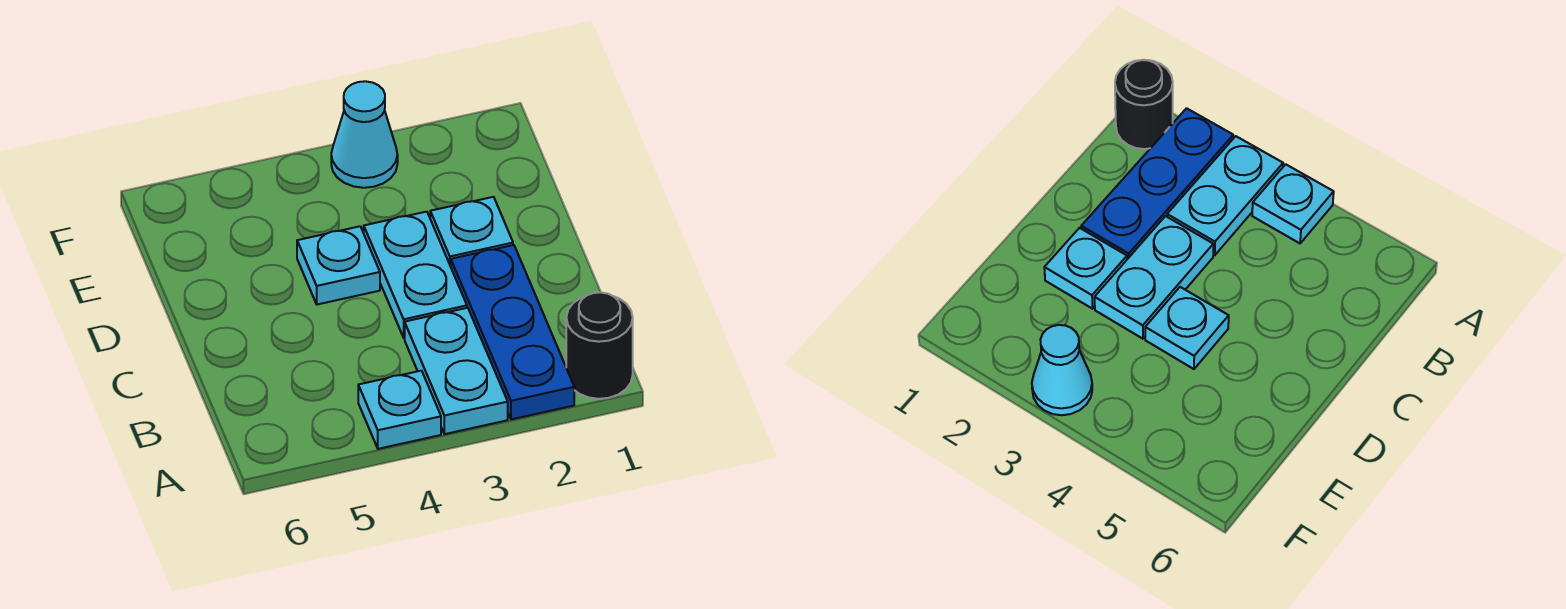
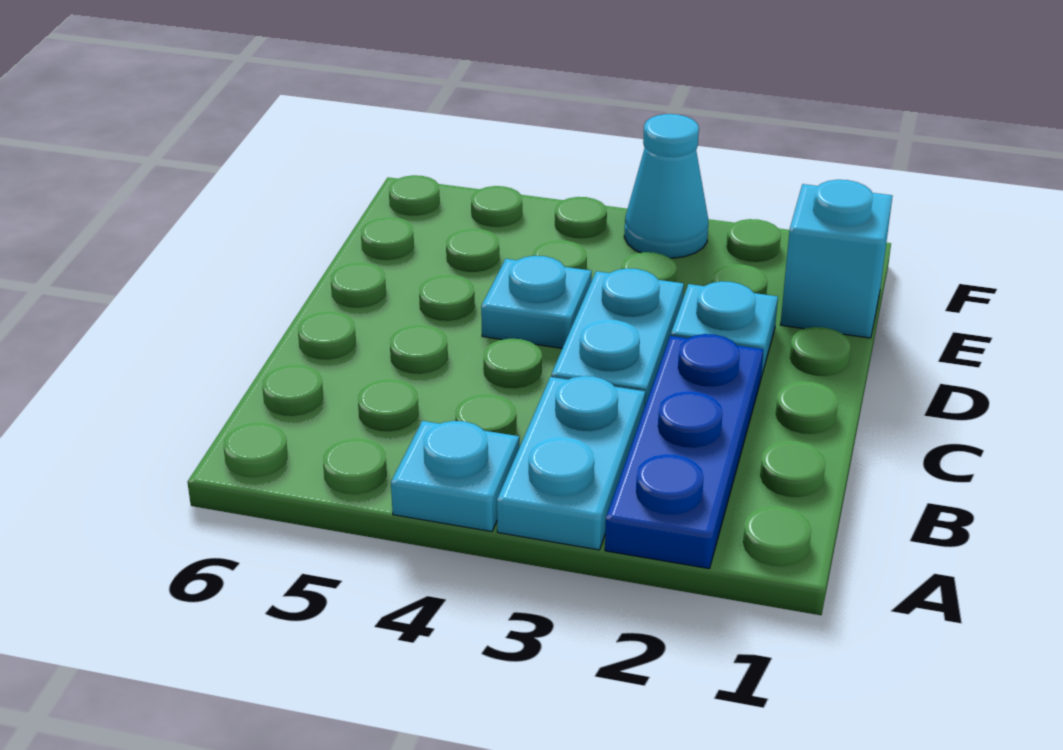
black 1x1 round brick [566,292,633,399] -> none
none -> cyan 1x1 brick [780,180,892,338]

